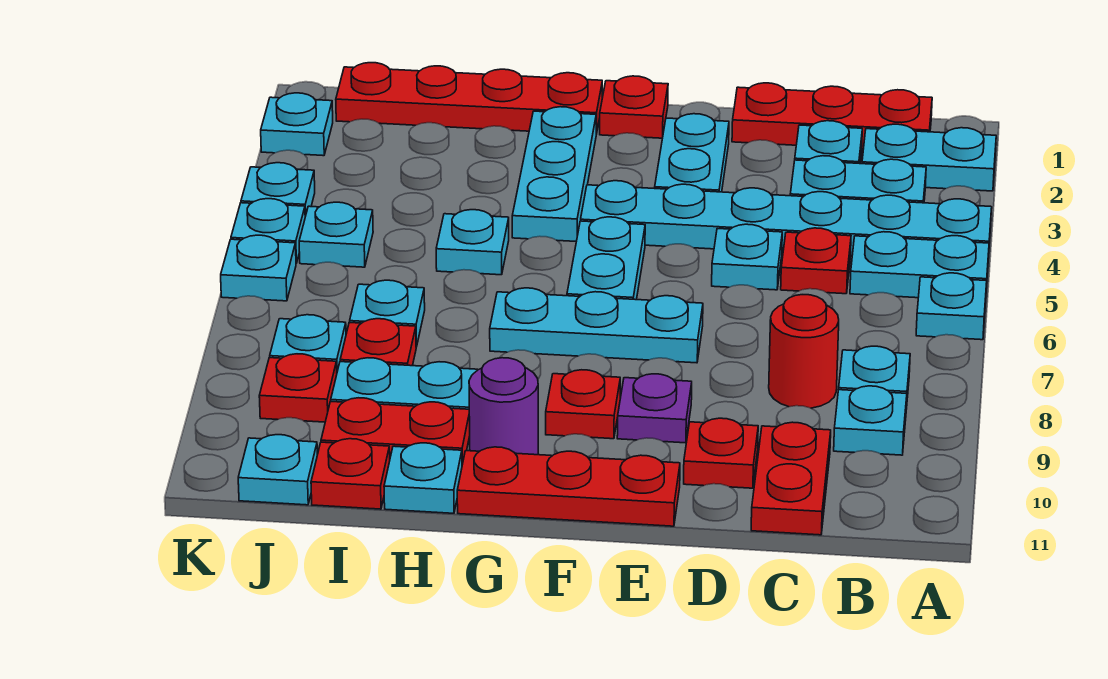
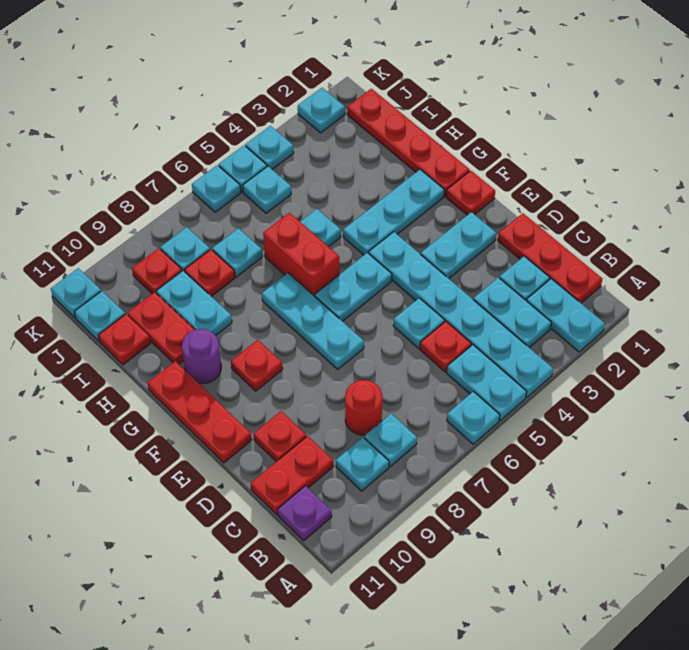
purple 1x1 plate [617,374,692,443] -> purple 1x1 plate moved to [278,486,332,541]
none -> red 1x2 brick [263,213,339,296]
cyan 1x1 plate [384,443,462,513] -> cyan 1x1 plate moved to [51,268,101,318]

